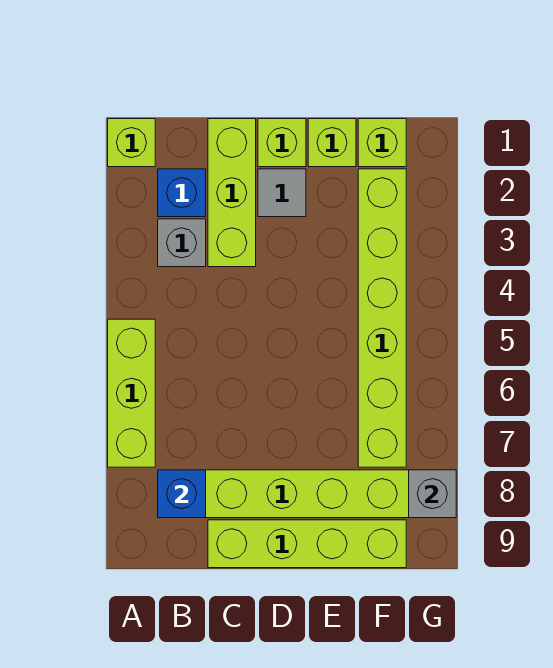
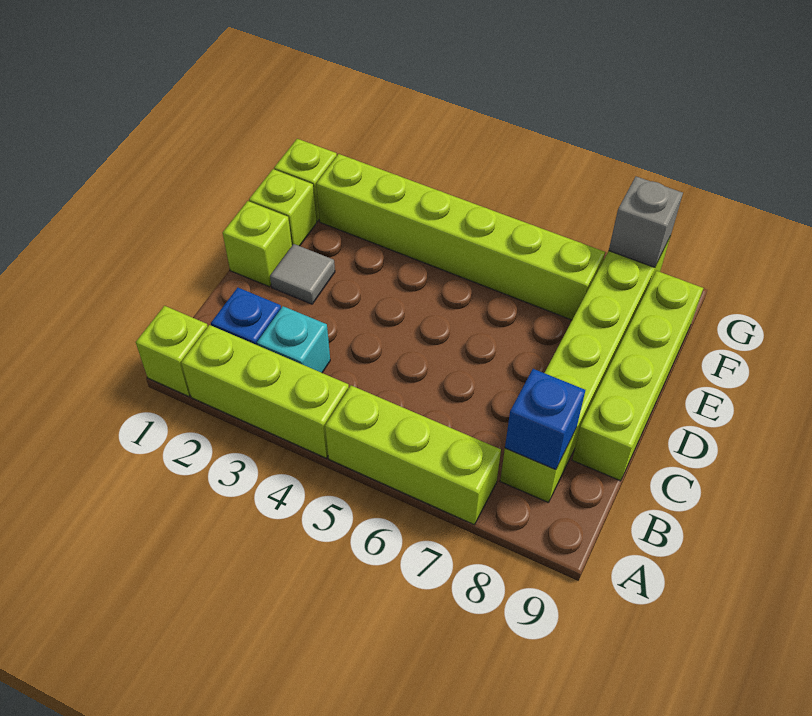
grey 1x1 brick [158,219,206,267] -> cyan 1x1 brick [257,306,330,373]
lime 1x3 brick [208,119,256,267] -> lime 1x3 brick moved to [181,325,349,458]

